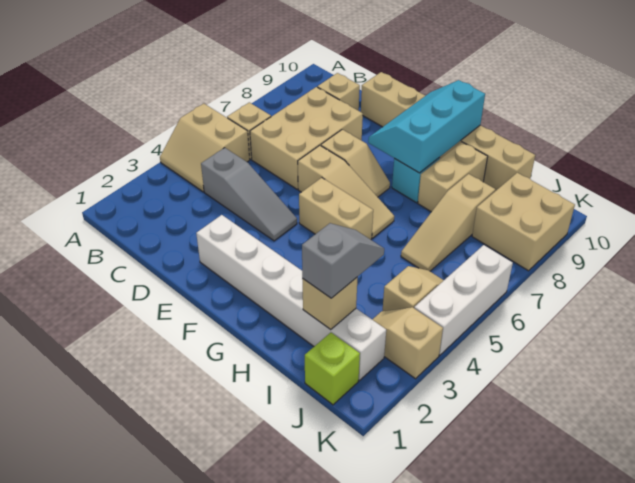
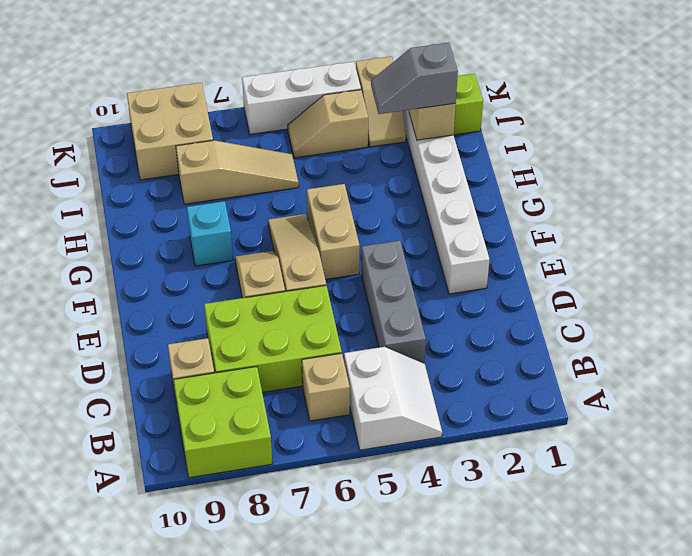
tan 2x2 slope [160,104,250,192] -> white 2x2 slope [344,347,442,450]
none -> lime 2x2 brick [174,367,272,478]
grey 1x3 slope [201,148,297,241] -> grey 1x3 brick [362,241,426,363]
tan 2x3 brick [250,87,363,189] -> lime 2x3 brick [204,285,342,392]
tan 1x6 brick [361,72,535,191] -> none
cyan 2x3 slope [368,80,485,173] -> none
tan 1x2 brick [418,142,488,212] -> none

